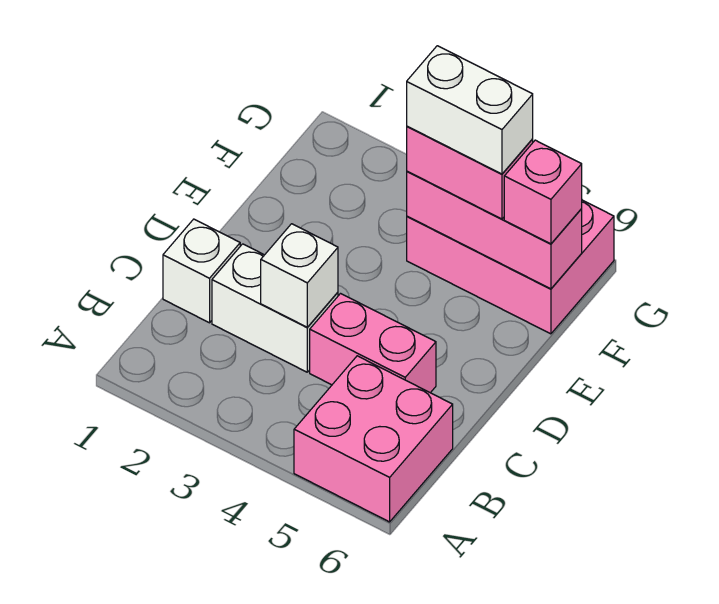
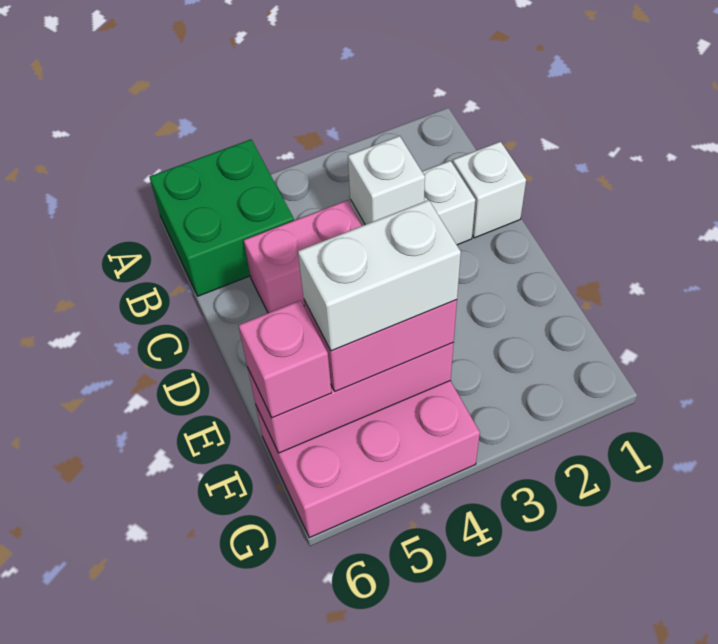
pink 2x2 brick [294,356,453,522] -> green 2x2 brick [150,139,294,296]

